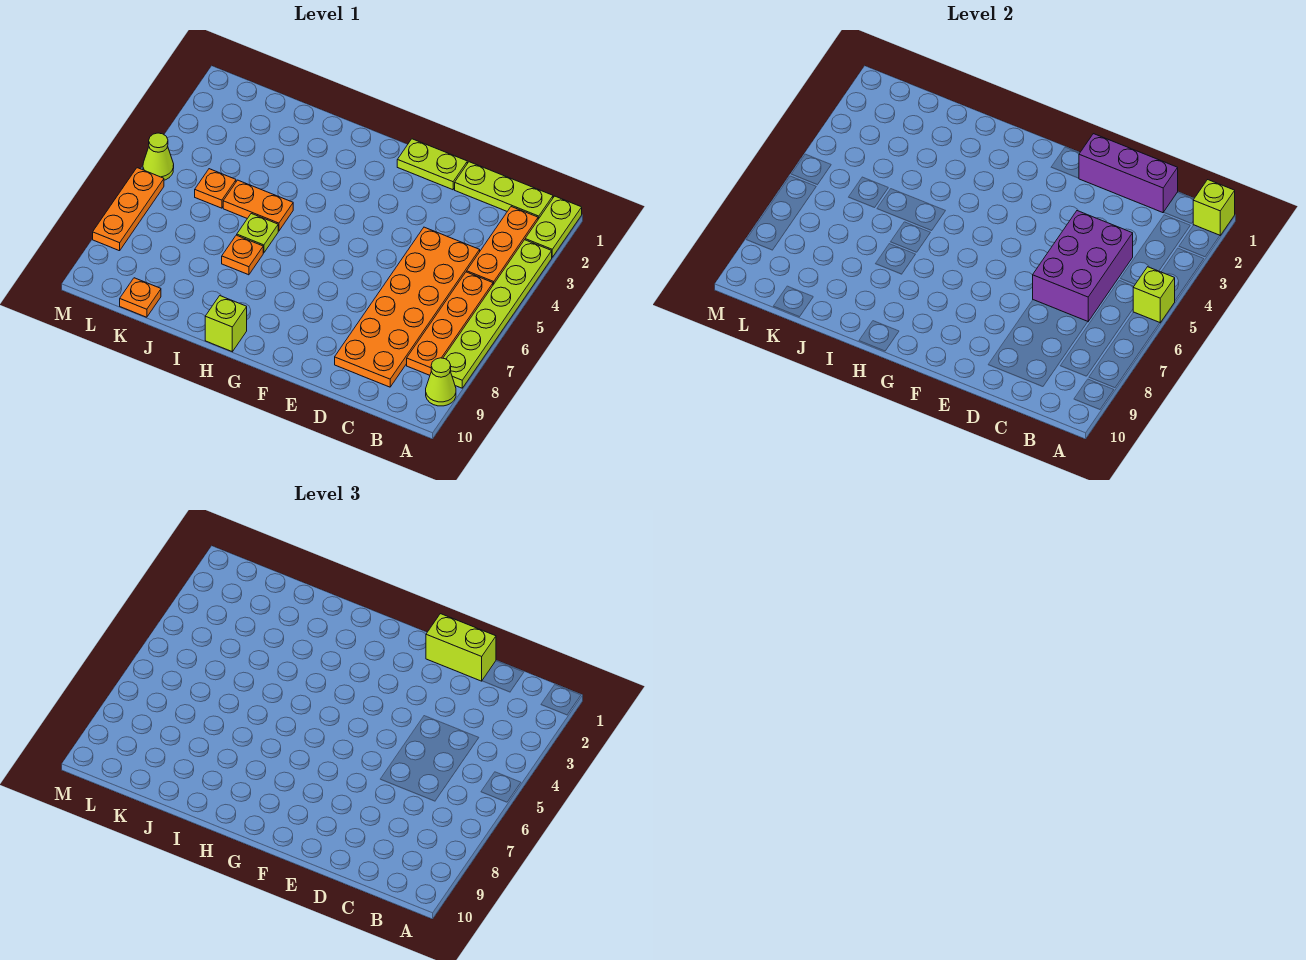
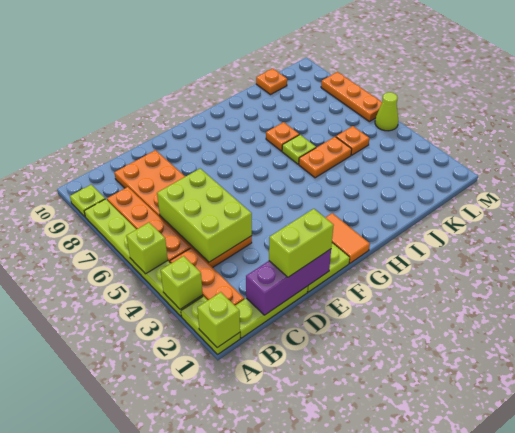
lime 1x1 cone [426,358,456,406] -> lime 1x1 plate [70,185,105,217]
purple 2x3 brick [1033,211,1133,321] -> lime 2x3 brick [157,169,252,262]
none -> orange 1x2 tile [325,213,370,263]
lime 1x1 brick [205,296,247,352] -> lime 1x1 brick moved to [161,256,203,309]

